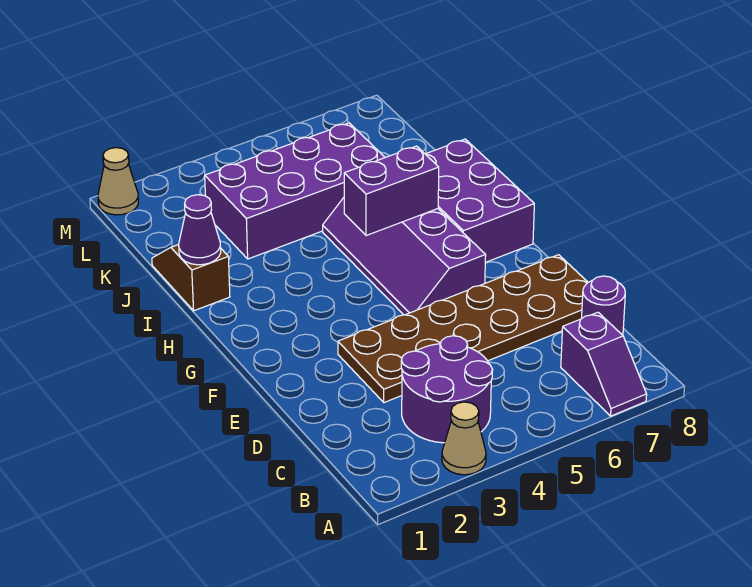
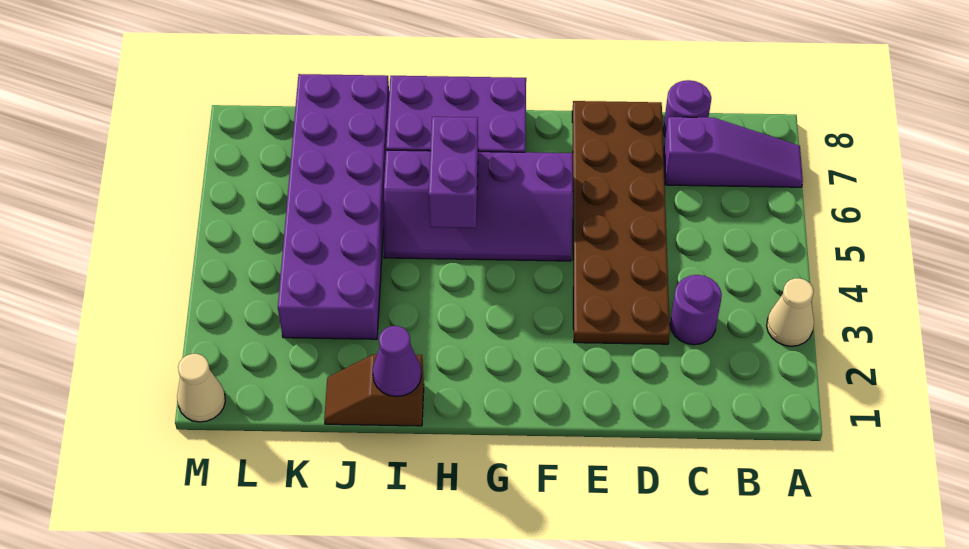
purple 1x2 slope [561,312,647,416] -> purple 1x3 slope [664,117,803,187]
purple 2x2 round brick [401,336,493,443] -> purple 1x1 round brick [670,275,722,345]
purple 2x4 brick [205,123,385,259] -> purple 2x6 brick [278,74,389,339]

